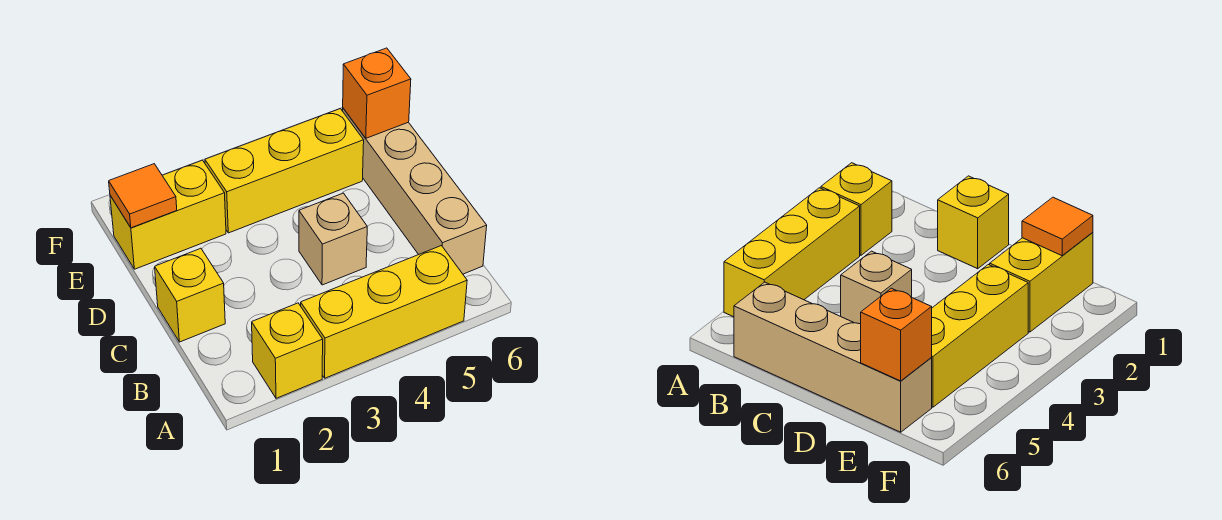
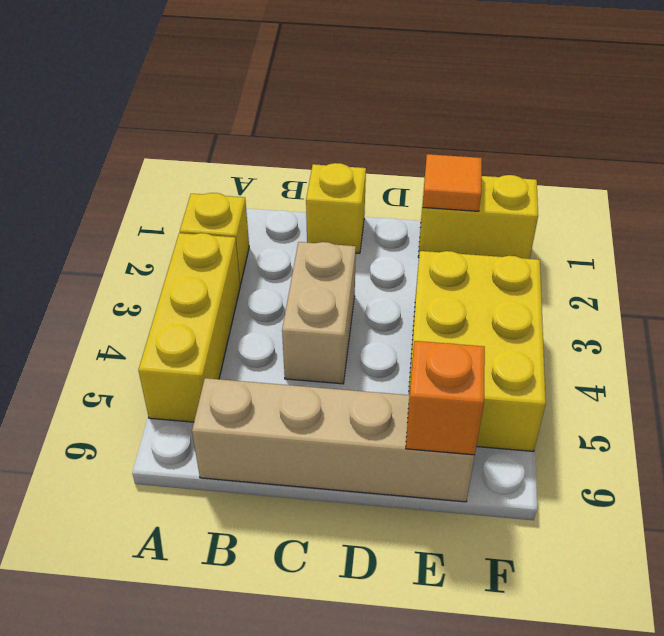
tan 1x1 brick [299,193,367,285] -> tan 1x2 brick [282,242,356,384]
yellow 1x2 brick [110,160,226,269] -> yellow 1x2 brick turned to [418,175,538,259]
yellow 1x3 brick [205,109,364,233] -> yellow 2x3 brick [409,251,546,451]

